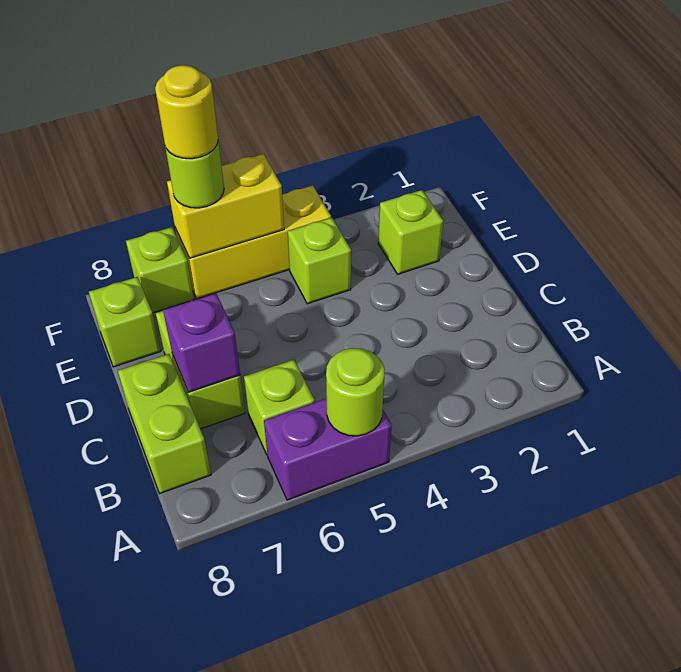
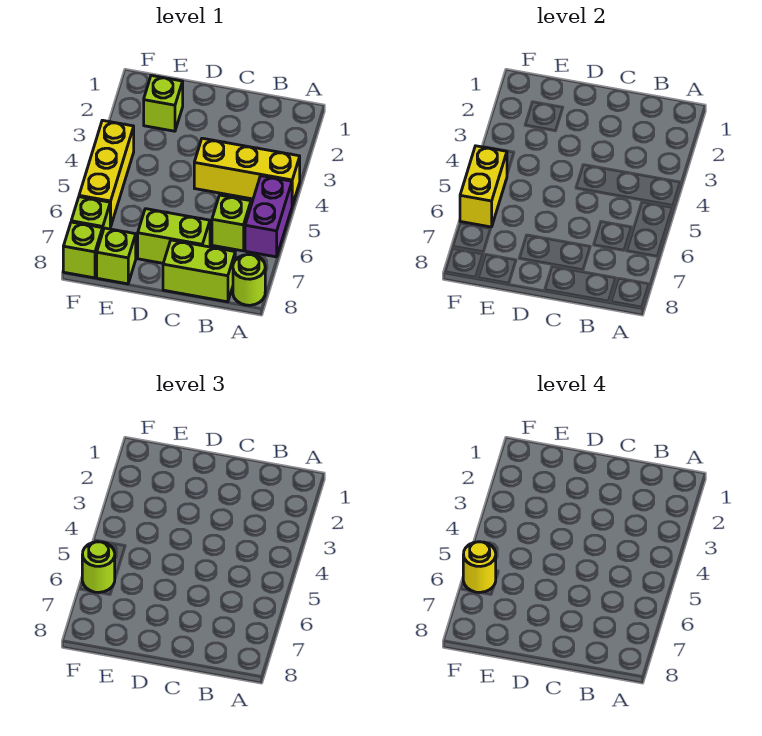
none -> yellow 1x3 brick [194,138,300,205]
lime 1x1 round brick [326,348,385,436] -> lime 1x1 round brick moved to [233,255,265,305]
purple 1x1 brick [163,293,240,392] -> none
lime 1x1 brick [288,218,351,304] -> lime 1x1 brick moved to [63,222,103,278]

